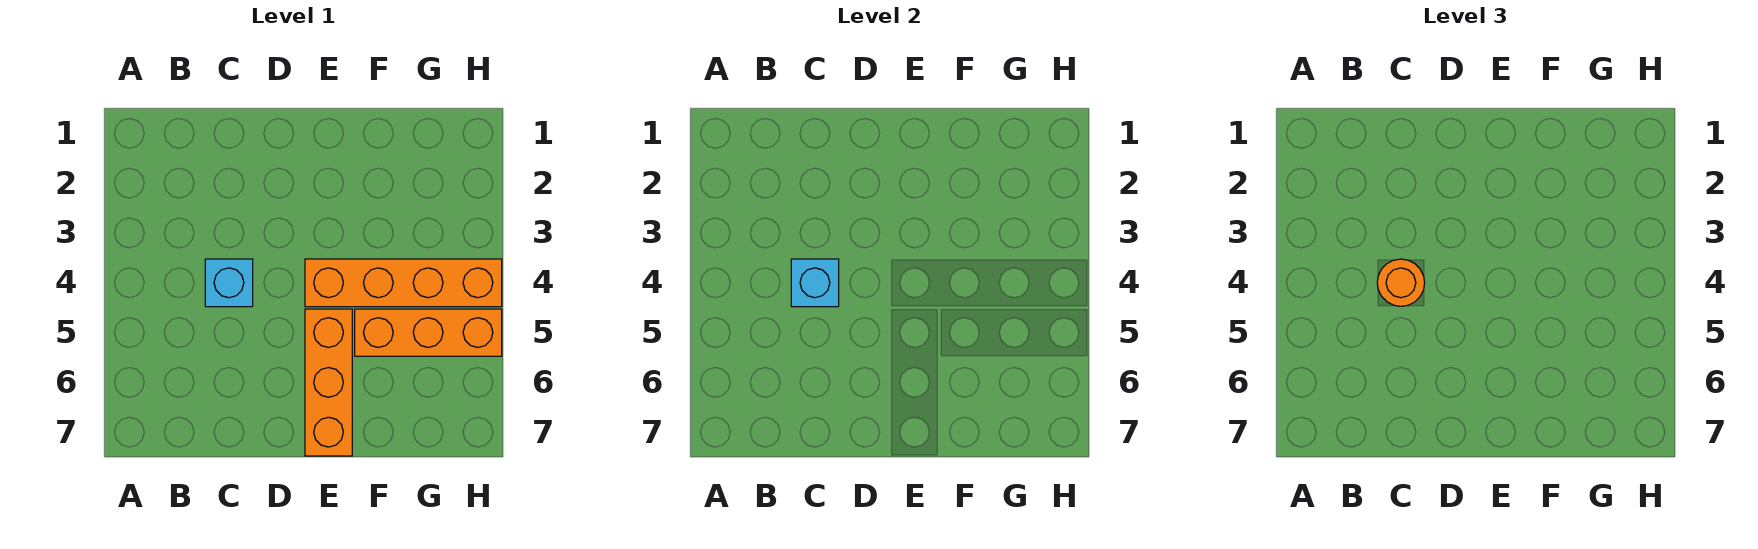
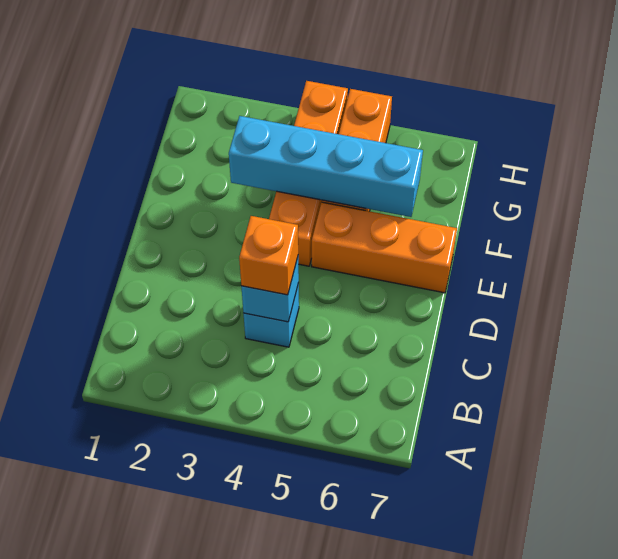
orange 1x1 round brick [1377,259,1425,306] -> orange 1x1 brick [239,216,298,295]
none -> cyan 1x4 brick [229,116,423,217]

